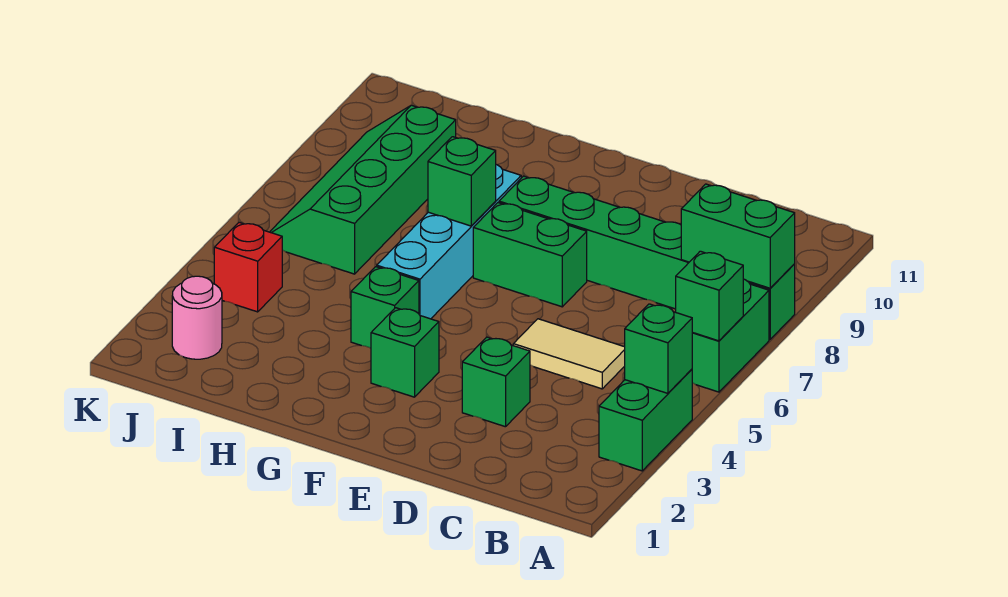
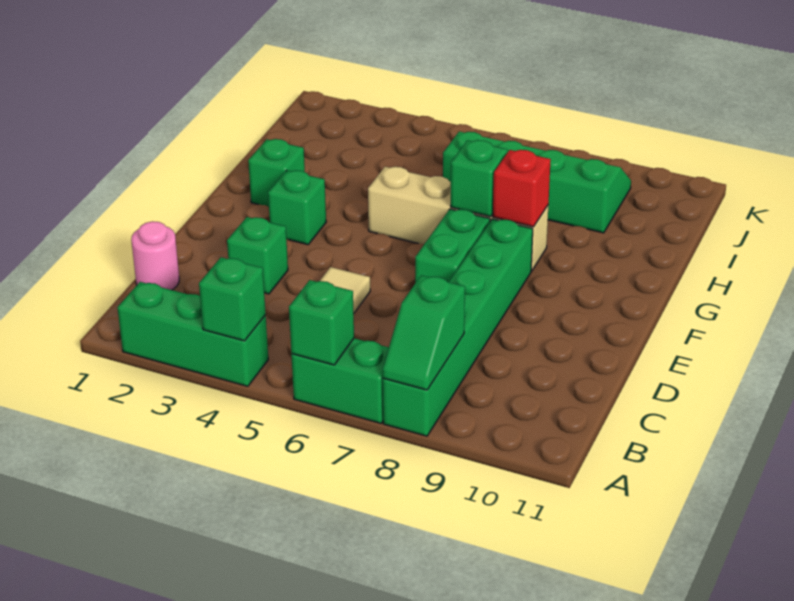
green 1x2 brick [599,369,692,471] -> green 1x3 brick [117,282,268,386]
green 1x2 brick [681,184,795,288] -> green 1x2 slope [383,275,465,390]
green 1x1 brick [351,267,419,348] -> green 1x1 brick moved to [248,139,305,207]
cyan 1x4 brick [377,165,521,319] -> tan 1x4 brick [368,167,548,271]
pink 1x1 round brick [172,276,222,359] -> pink 1x1 round brick moved to [131,221,179,290]
red 1x1 brick [214,222,282,312] -> red 1x1 brick moved to [493,150,551,227]

